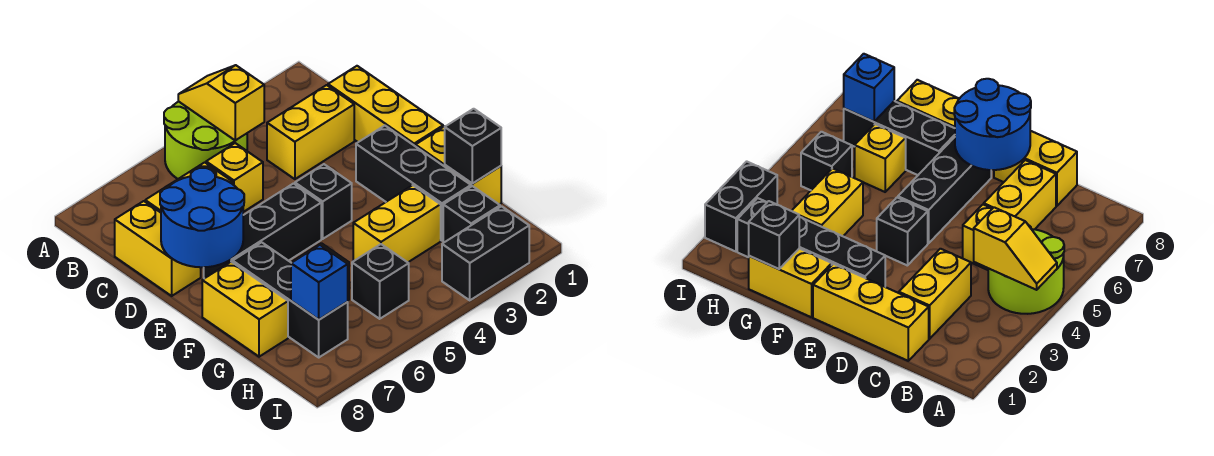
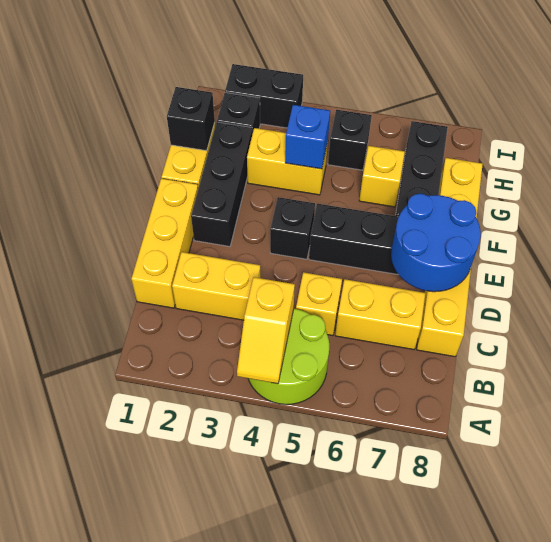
blue 1x1 brick [291,245,348,320] -> blue 1x1 brick moved to [285,105,330,169]

